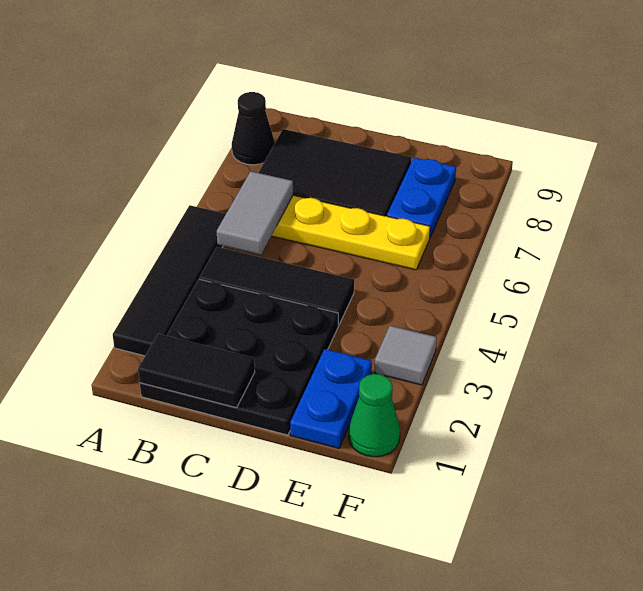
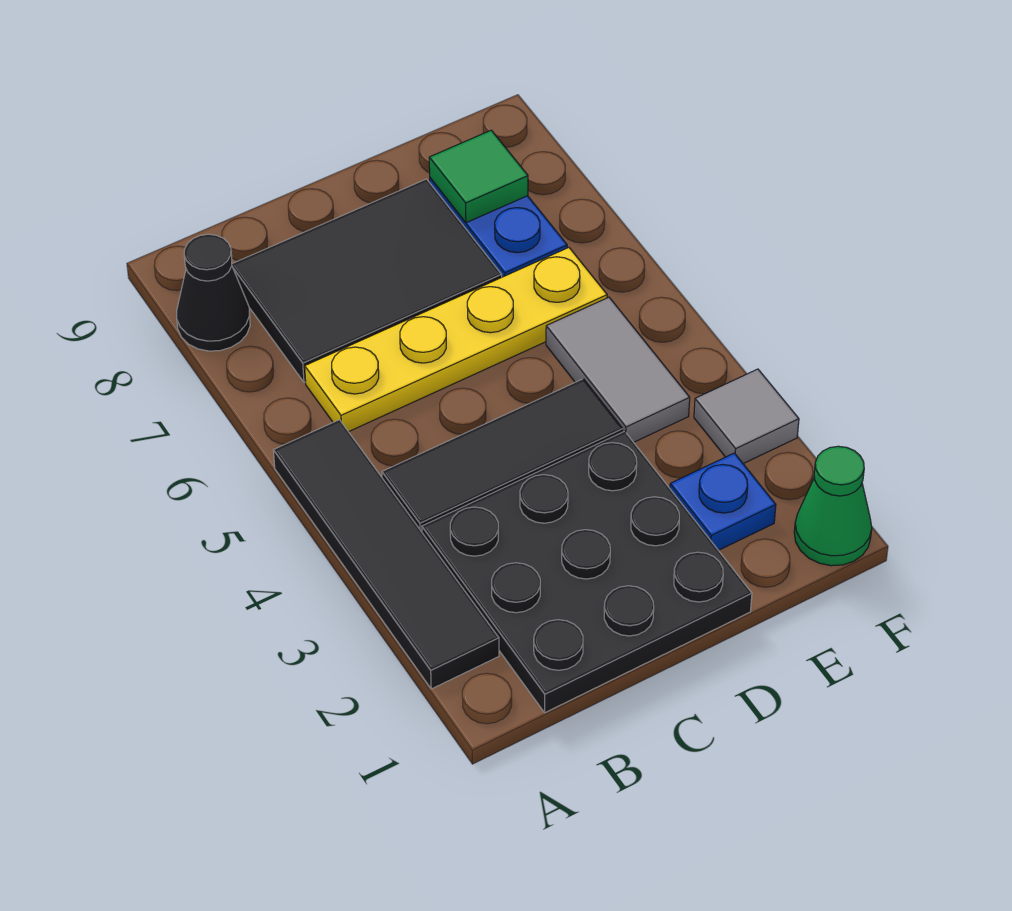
black 1x2 tile [138,334,255,408] -> none
grey 1x2 tile [217,171,293,255] -> grey 1x2 tile moved to [546,297,690,442]
blue 1x2 plate [290,349,372,448] -> blue 1x1 plate [670,453,776,550]
none -> green 1x1 tile [429,130,528,223]

